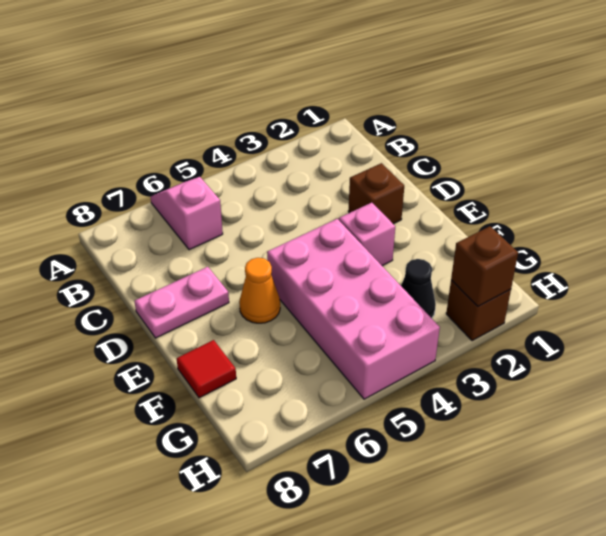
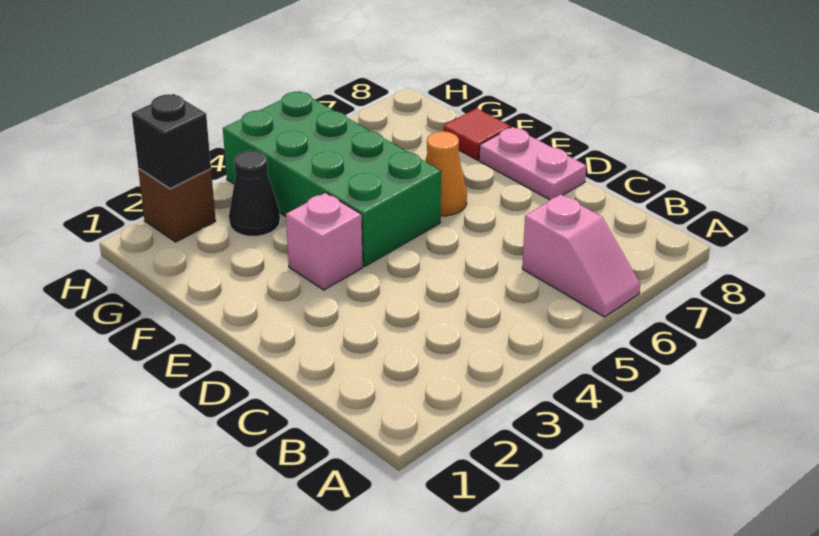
brown 1x1 brick [348,163,404,224] -> none
pink 1x2 plate [134,267,229,338] -> pink 1x2 plate turned to [479,127,586,200]
pink 2x4 brick [267,219,440,399] -> green 2x4 brick [223,91,441,266]
brown 1x1 brick [451,226,518,306] -> black 1x1 brick [132,94,211,189]

